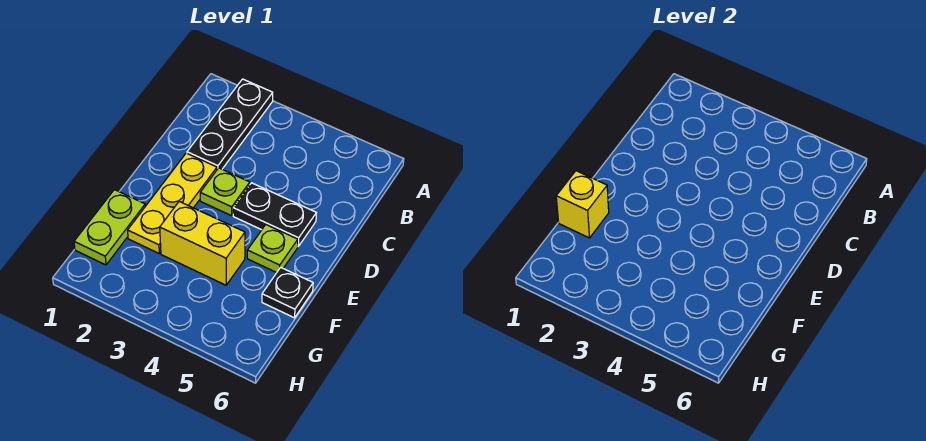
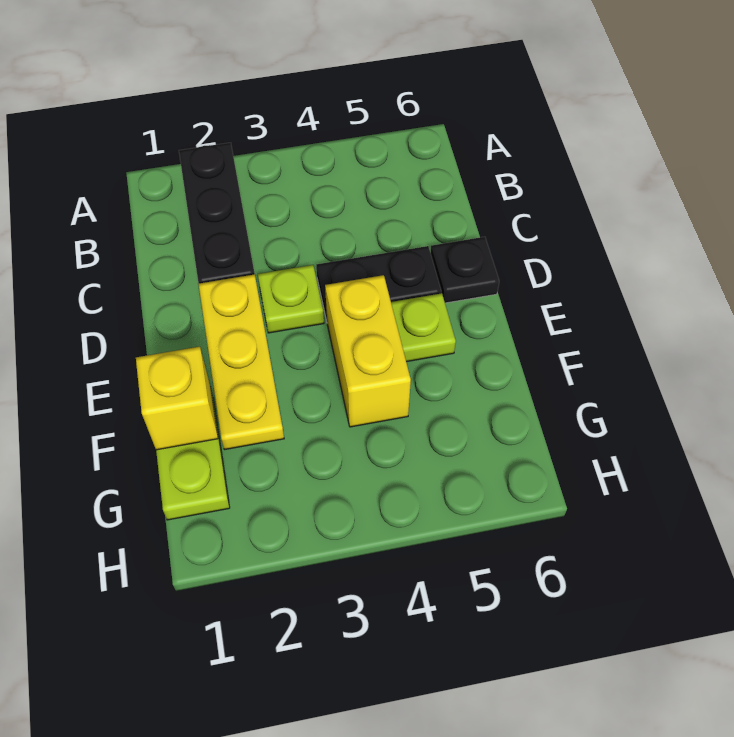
yellow 1x2 brick [160,202,245,285] -> yellow 1x2 brick turned to [325,275,411,427]
black 1x1 plate [262,267,313,318] -> black 1x1 plate moved to [431,237,499,303]

